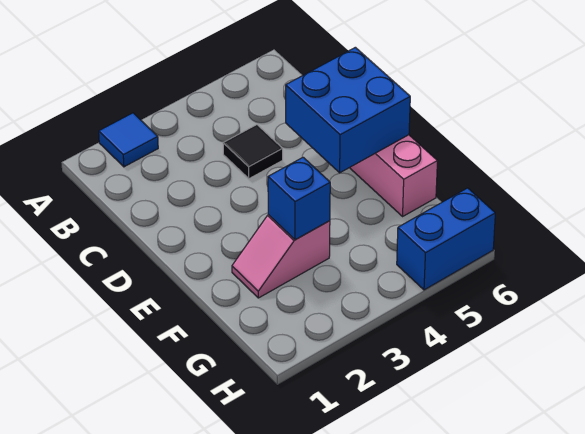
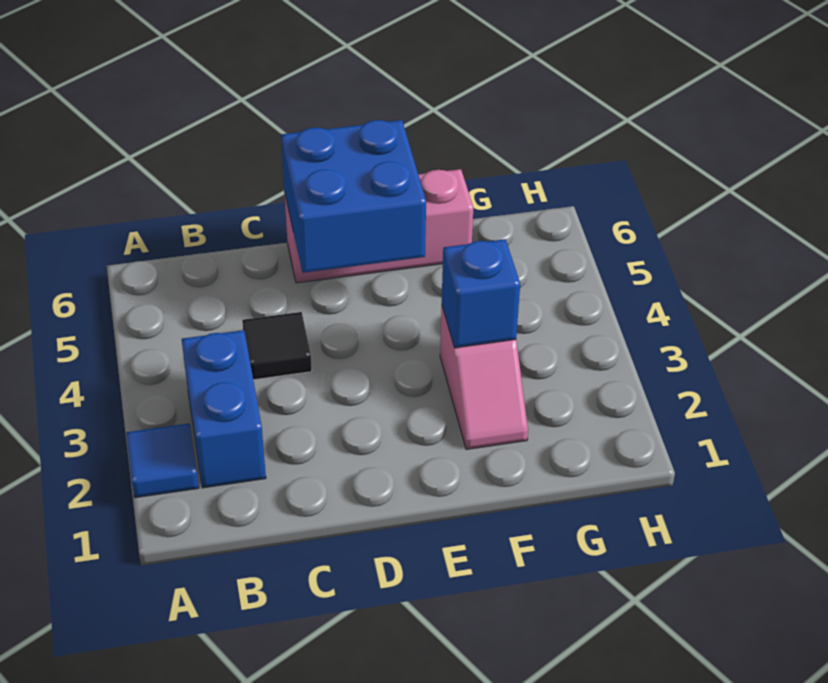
blue 1x2 brick [397,188,495,290] -> blue 1x2 brick moved to [182,330,266,488]

